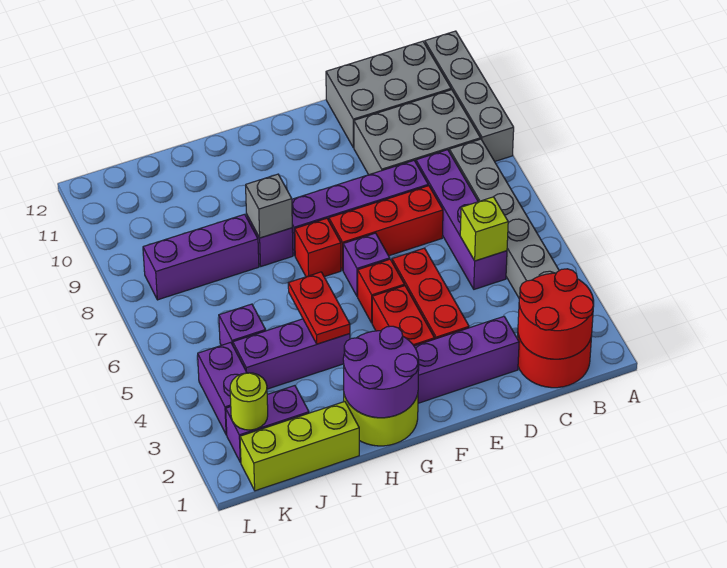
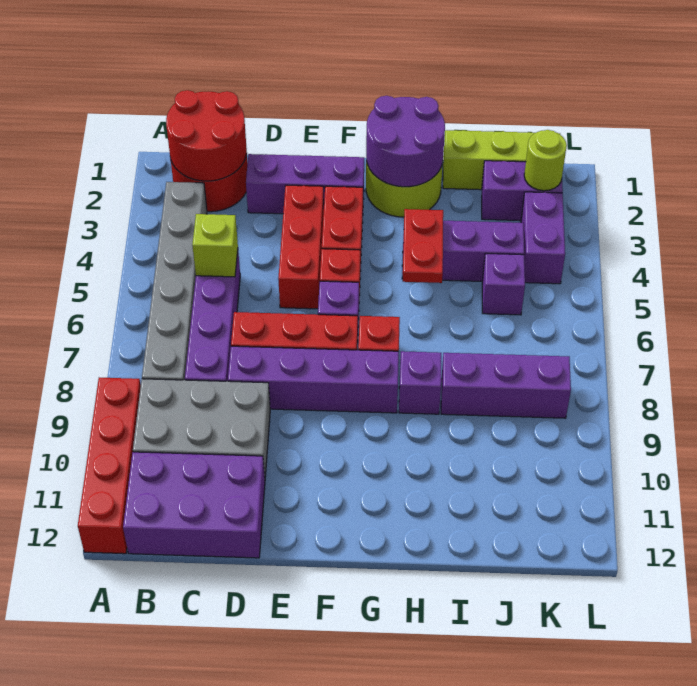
grey 1x4 brick [425,31,514,161] -> red 1x4 brick [78,378,141,554]
grey 2x3 brick [326,41,451,148] -> purple 2x3 brick [123,452,265,558]
grey 1x1 brick [246,174,292,238] -> none

